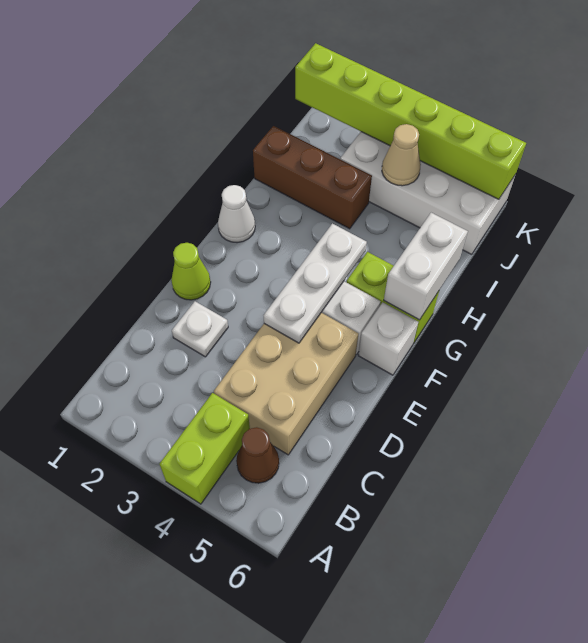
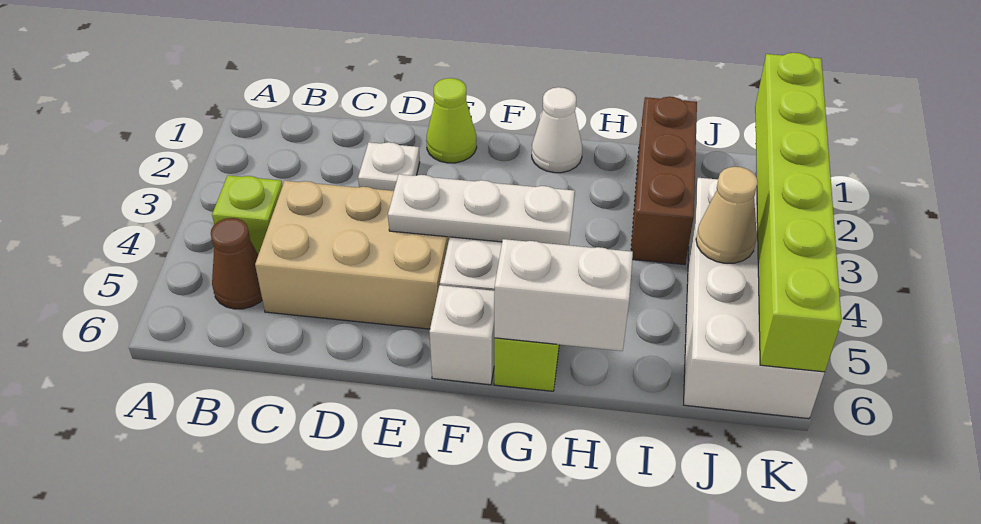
lime 1x2 brick [160,393,250,504] -> lime 1x1 brick [212,175,283,255]

